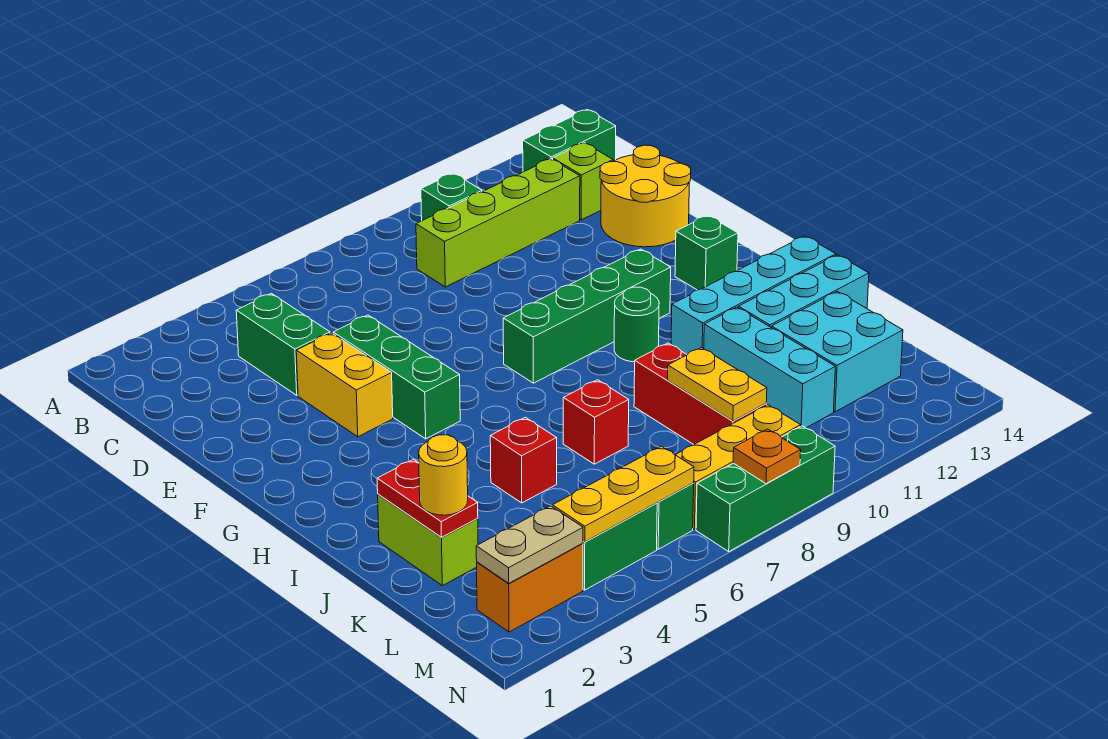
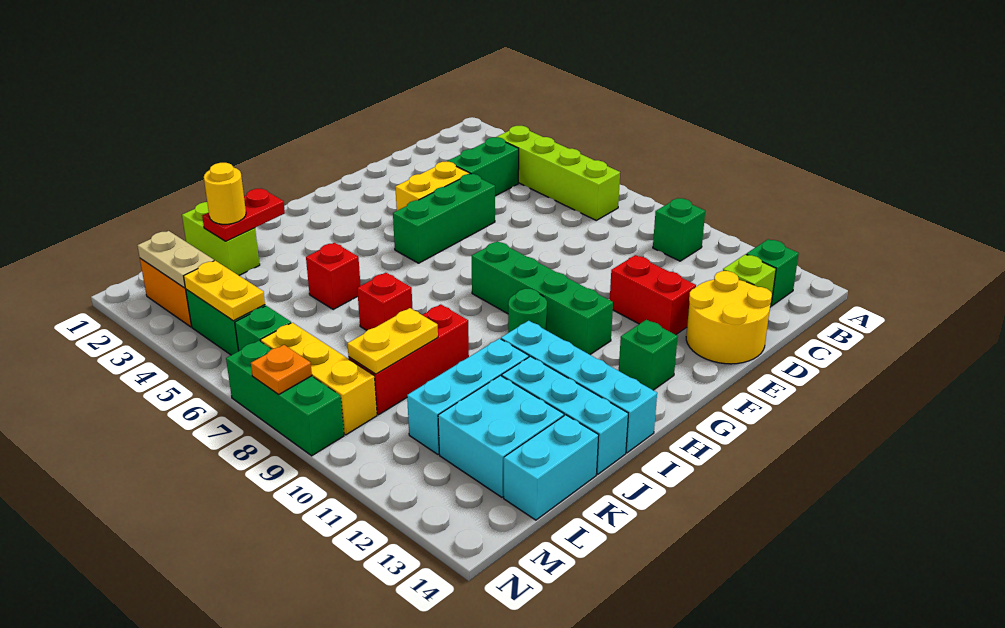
green 1x2 brick [523,110,616,172] -> green 1x1 brick [746,239,799,306]
lime 1x4 brick [416,159,580,287] -> lime 1x4 brick moved to [497,126,620,220]
none -> red 1x2 brick [610,255,696,335]
lime 1x2 brick [378,494,478,586] -> lime 1x2 brick turned to [182,202,260,275]
none -> cyan 1x2 brick [504,415,599,520]
yellow 1x3 plate [553,446,694,542] -> yellow 1x2 plate [184,261,265,321]

